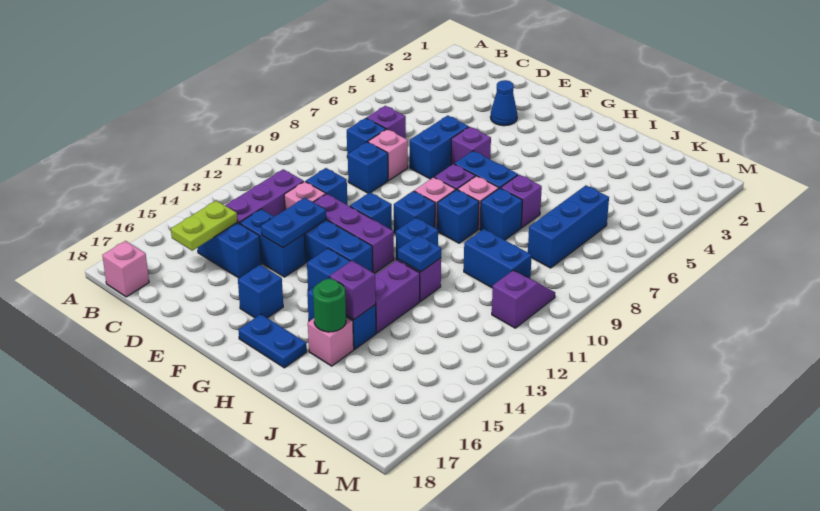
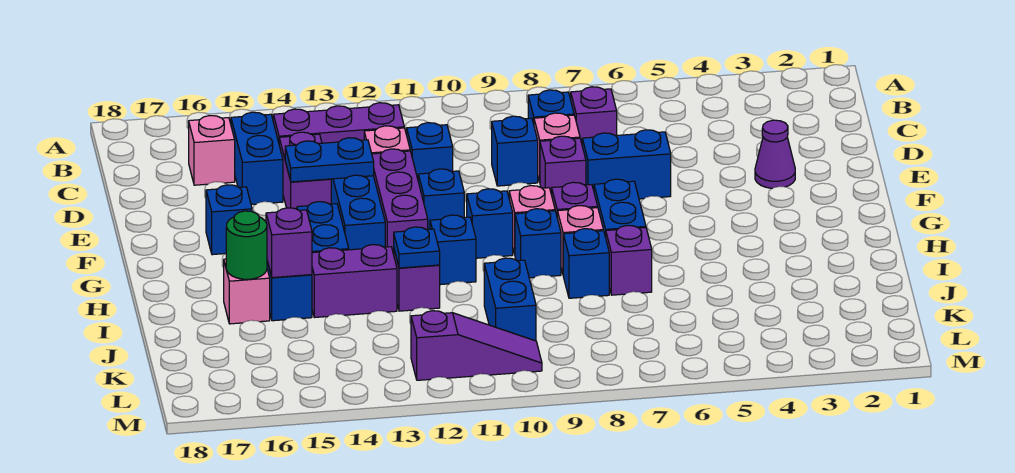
pink 1x1 brick [102,241,149,297] -> pink 1x1 brick moved to [189,116,235,185]
lime 1x2 plate [171,201,237,251] -> none
blue 1x2 brick [240,209,306,277] -> purple 1x2 brick [279,132,331,209]
blue 1x1 cone [490,80,517,126] -> purple 1x1 cone [755,120,795,188]
purple 1x1 brick [451,127,491,165] -> purple 1x1 brick moved to [540,136,586,195]
blue 1x2 plate [238,314,307,368] -> none
blue 1x3 brick [528,185,609,268] -> none
purple 1x2 slope [492,271,555,328] -> purple 1x3 slope [411,311,542,380]

